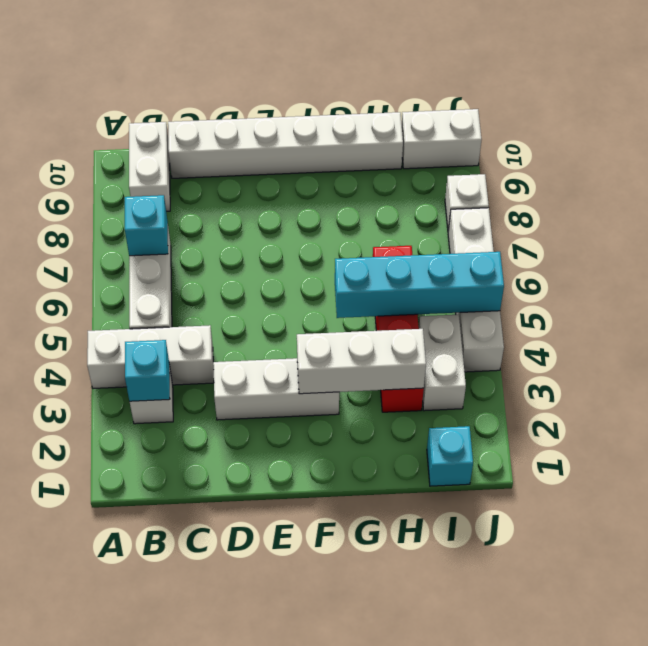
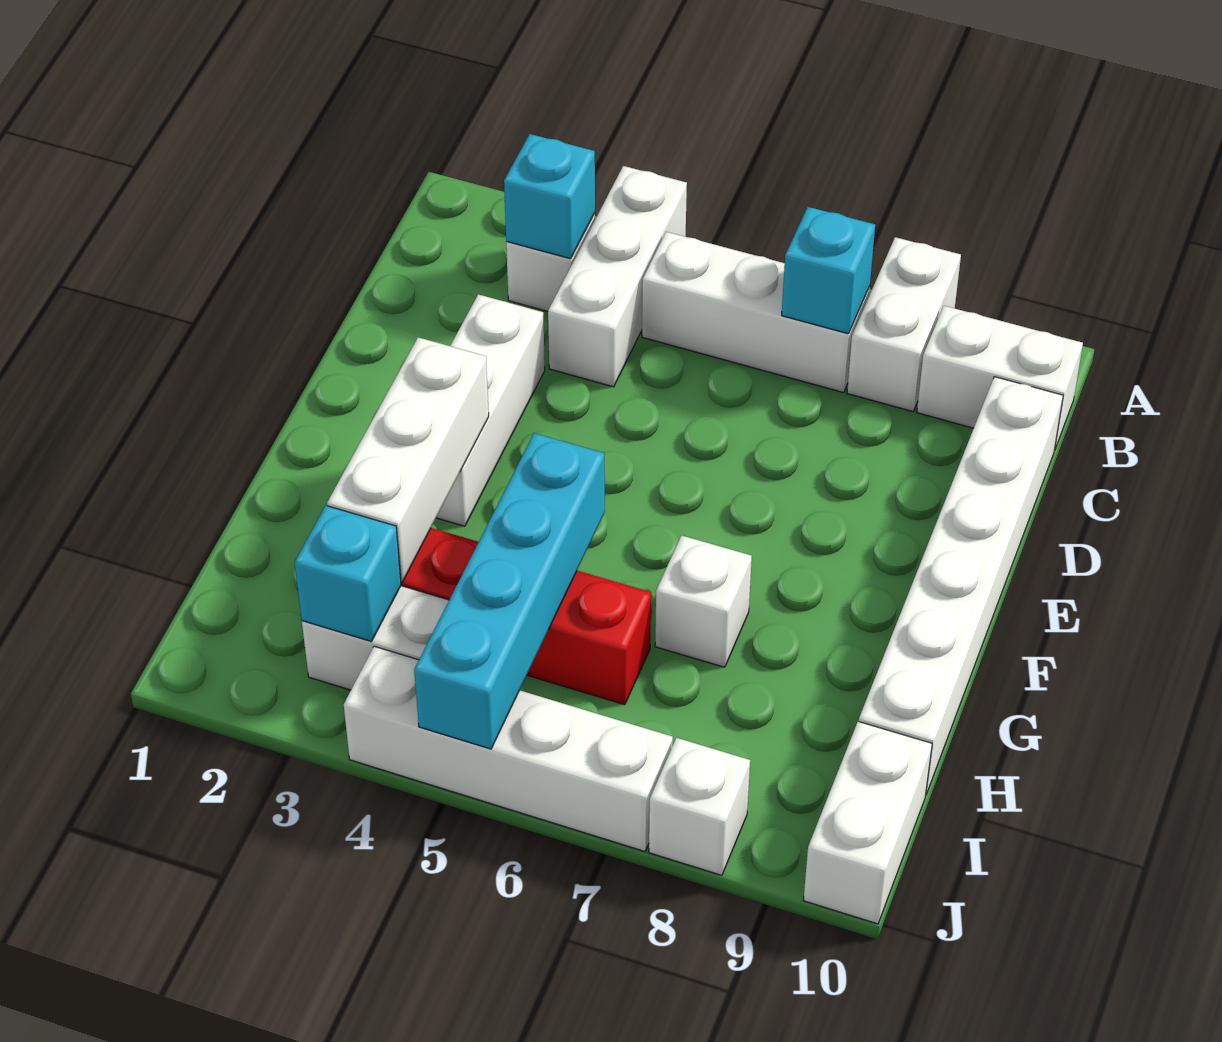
none -> white 1x2 brick [847,237,961,412]
none -> white 1x1 brick [655,535,752,667]
cyan 1x1 brick [427,426,473,486] -> cyan 1x1 brick moved to [295,506,401,642]

